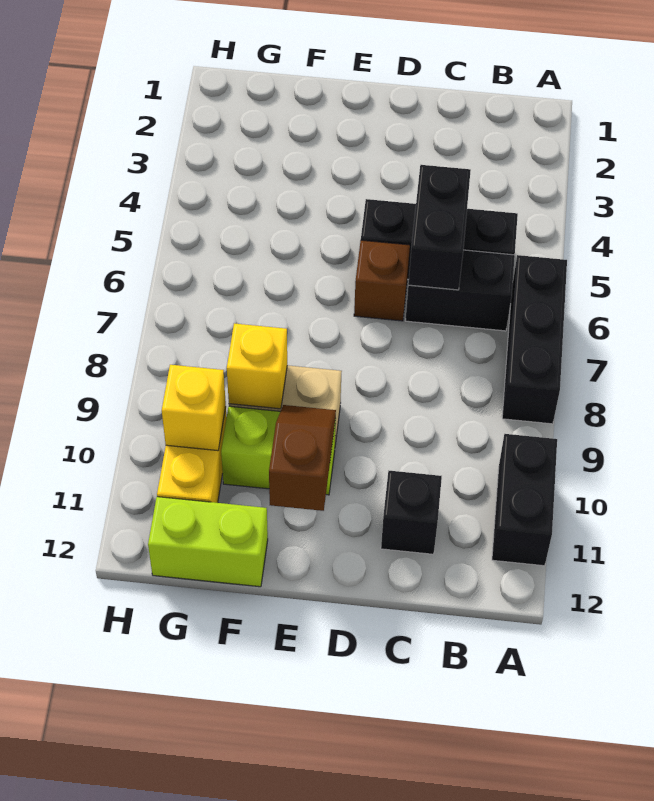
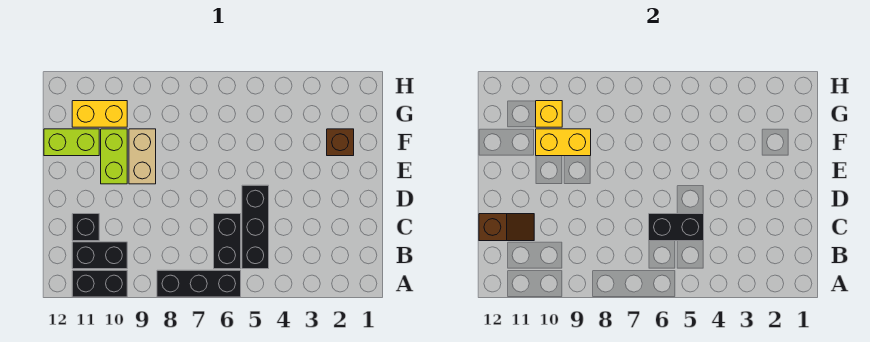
none -> black 1x2 brick [72,242,127,269]
brown 1x1 brick [354,240,410,321] -> brown 1x1 brick moved to [327,129,354,156]
brown 1x2 slope [269,405,336,511] -> brown 1x2 slope moved to [479,214,534,241]
yellow 1x1 brick [227,323,287,409] -> yellow 1x2 brick [536,129,591,156]
lime 1x2 brick [148,497,268,587] -> lime 1x2 brick turned to [44,129,99,156]

